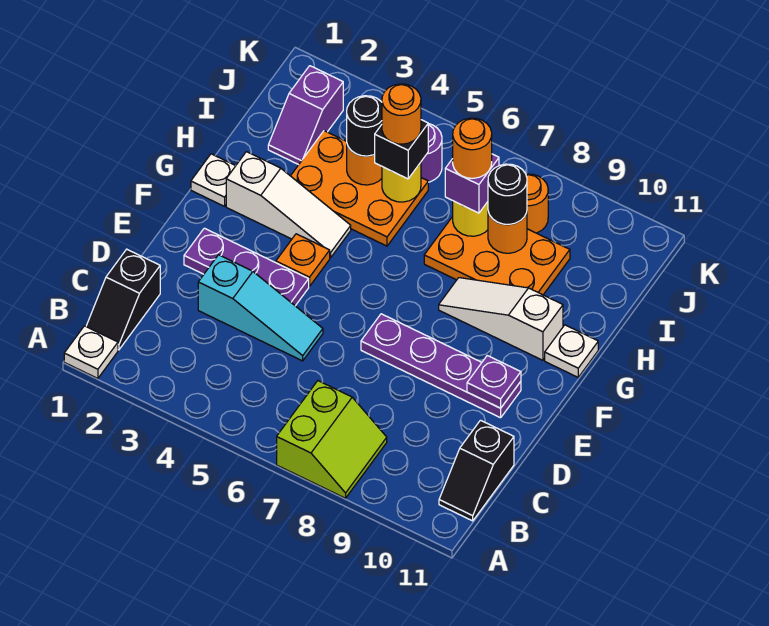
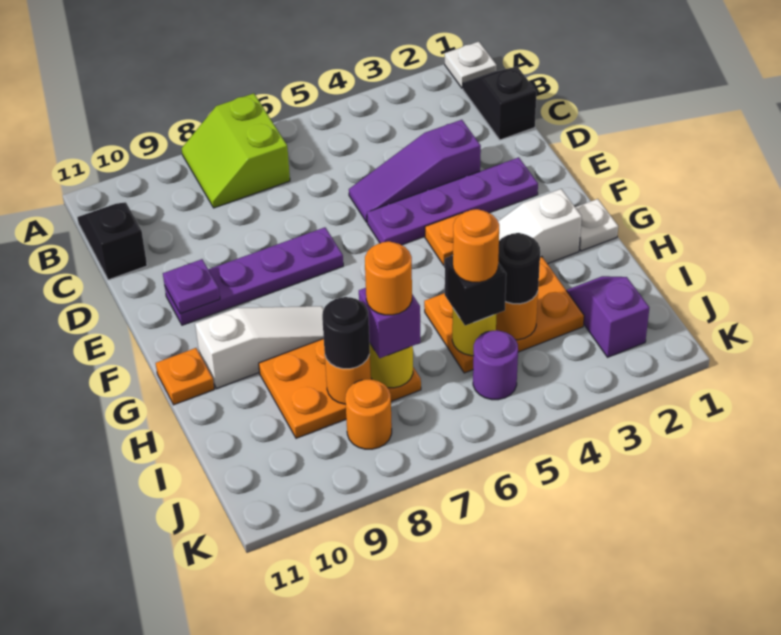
cyan 1x3 slope [198,255,323,361] -> purple 1x3 slope [349,120,481,222]
purple 1x3 plate [184,228,309,306] -> purple 1x4 plate [367,157,538,245]
white 1x1 plate [545,325,598,377] -> orange 1x1 plate [156,348,214,405]

